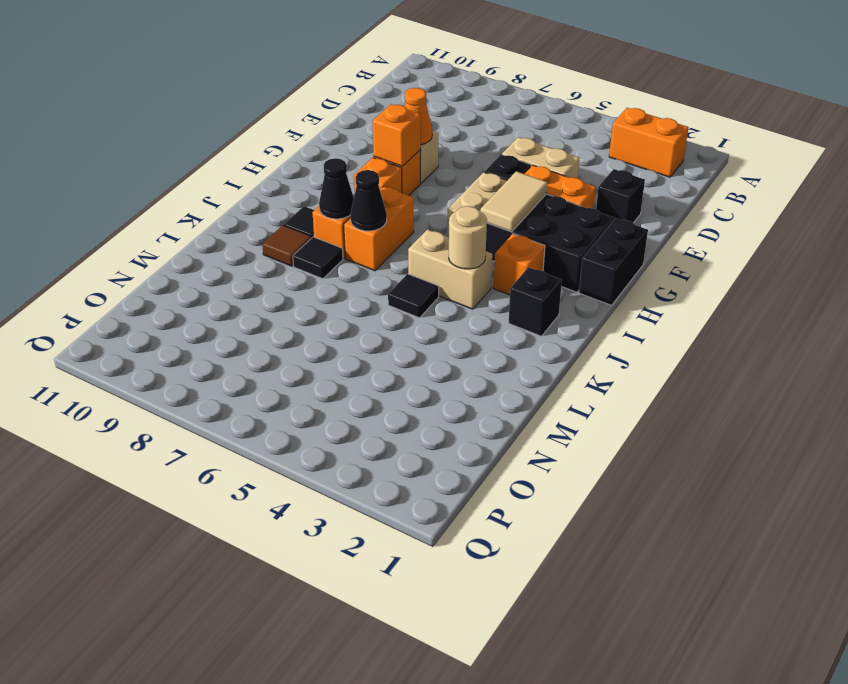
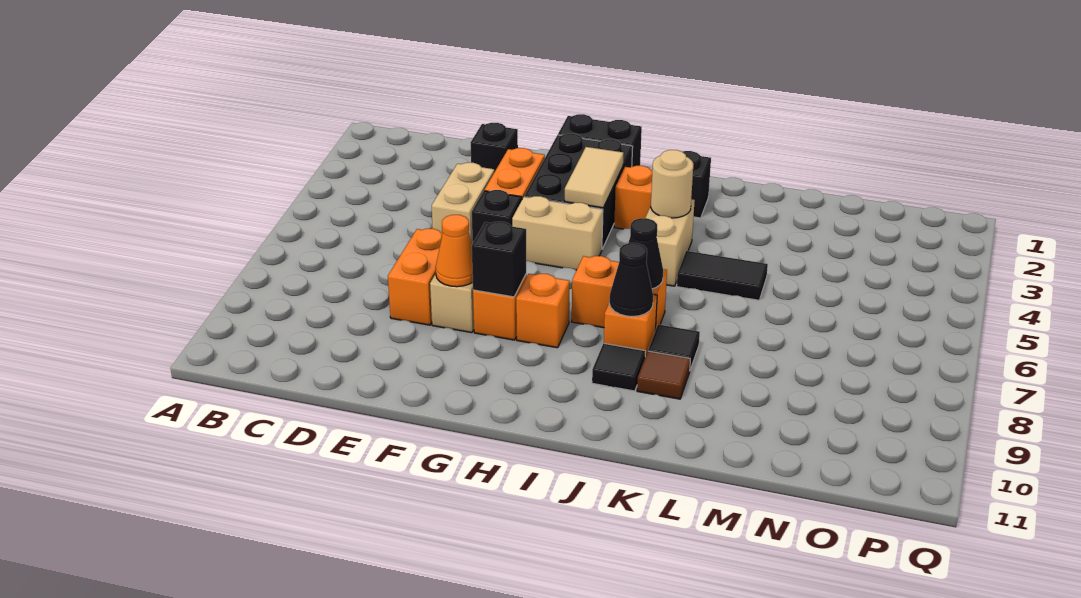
orange 1x2 brick [609,108,689,177] -> orange 1x2 brick moved to [388,229,443,325]
tan 1x2 tile [481,171,547,232] -> tan 1x2 tile turned to [565,147,623,208]
orange 1x1 brick [373,104,420,166] -> black 1x1 brick [472,222,526,297]
black 1x1 tile [388,274,439,318] -> black 1x2 tile [677,251,768,300]

